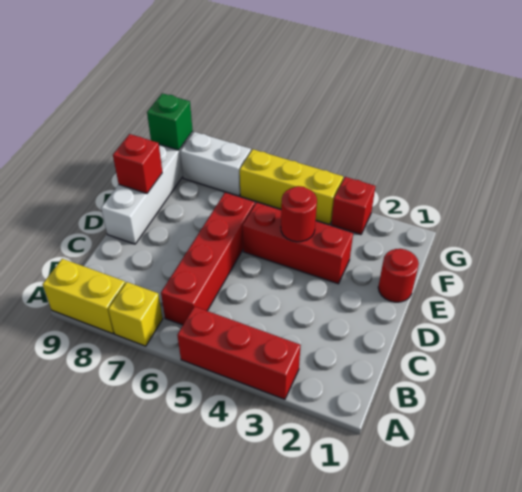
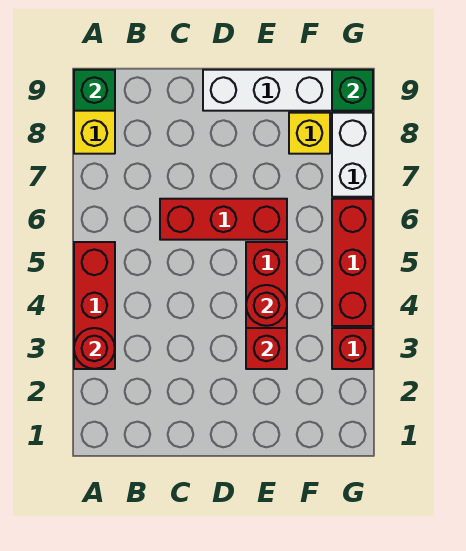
yellow 1x1 brick [108,282,163,346] -> yellow 1x1 brick moved to [289,113,330,154]
none -> green 1x1 brick [74,70,115,111]
red 1x4 brick [161,193,255,325] -> red 1x3 brick [160,199,287,240]
red 1x1 round brick [378,249,419,302] -> red 1x1 round brick moved to [74,328,115,369]
red 1x1 brick [113,134,162,193] -> red 1x1 brick moved to [246,328,287,369]
yellow 1x3 brick [240,149,343,225] -> red 1x3 brick [332,199,373,326]

